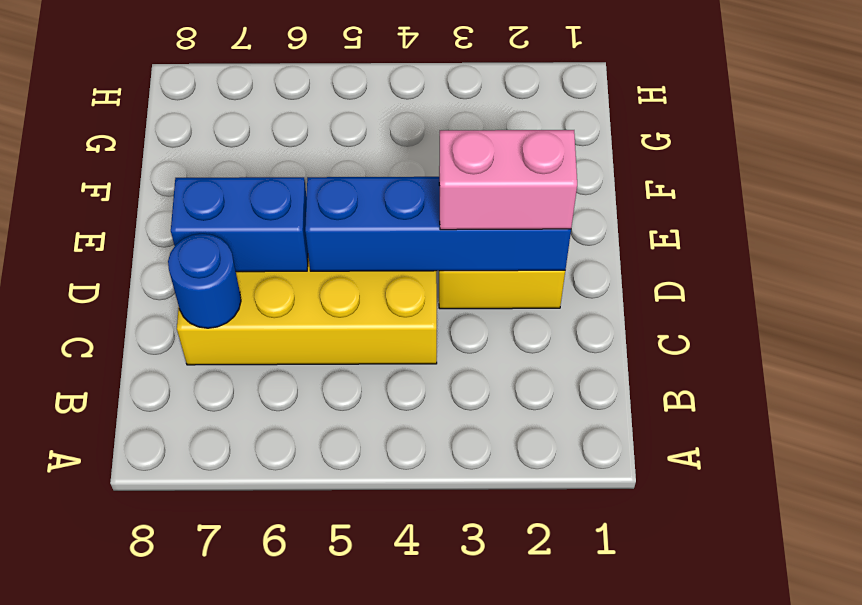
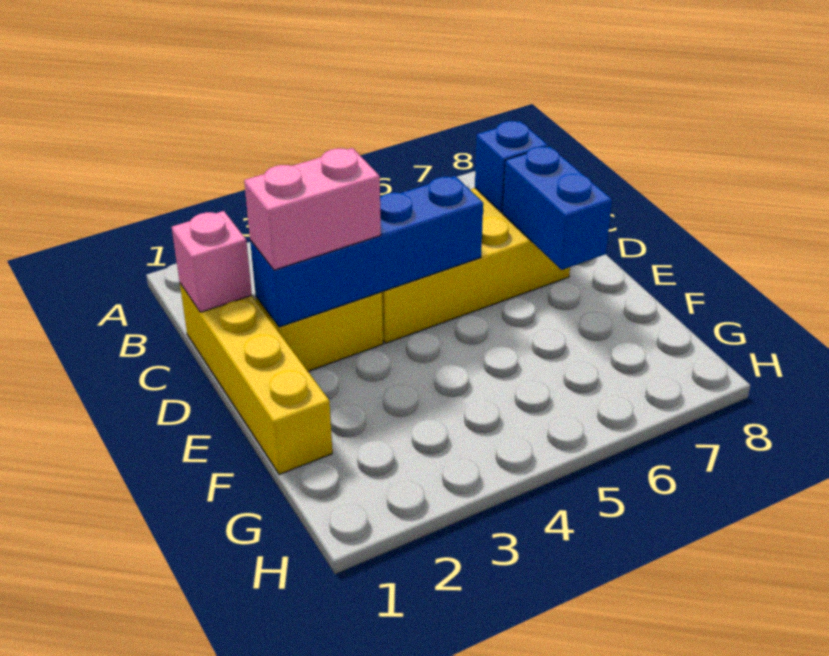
none -> yellow 1x4 brick [180,284,332,474]
none -> pink 1x1 brick [172,211,252,312]
blue 1x1 round brick [168,234,241,328] -> blue 1x1 brick [475,121,548,213]
blue 1x2 brick [171,177,308,272] -> blue 1x2 brick turned to [503,146,612,270]

